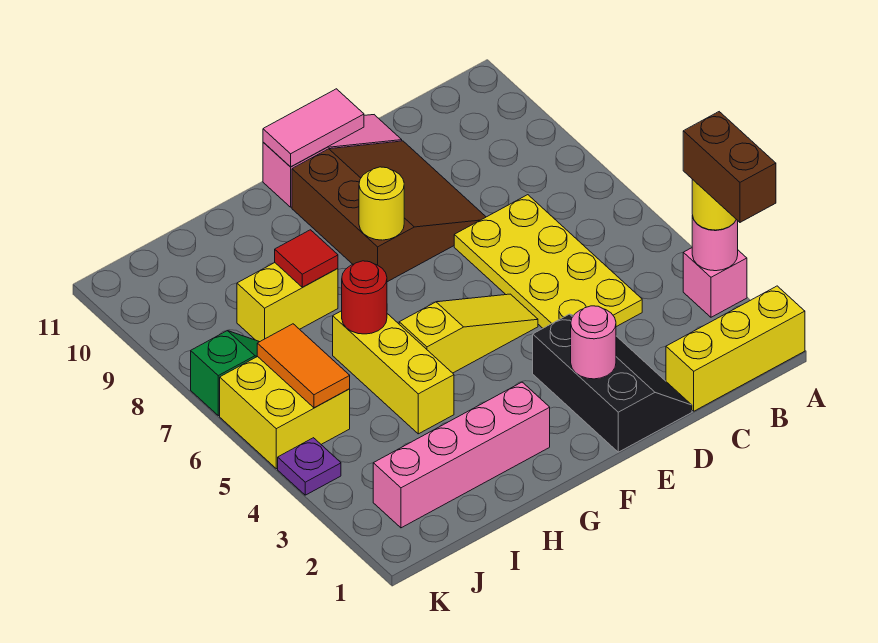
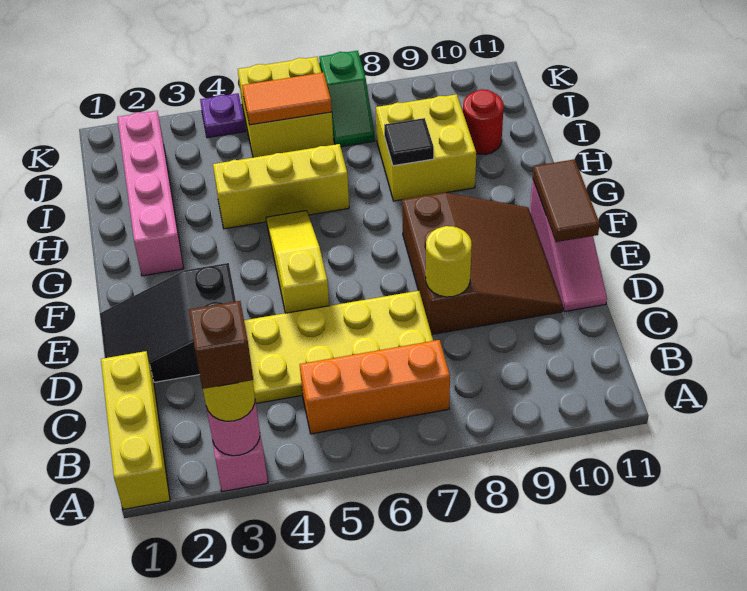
brown 1x2 brick [683,112,776,222] -> brown 1x1 brick [189,301,253,389]
none -> orange 1x3 brick [300,340,450,434]
black 2x3 slope [533,314,692,452] -> black 2x3 slope turned to [100,263,236,382]
brown 3x3 slope [292,141,486,282] -> brown 3x3 slope turned to [402,193,563,334]
pink 1x1 round brick [571,306,616,379] -> none
yellow 1x3 slope [399,294,538,373] -> yellow 1x3 slope turned to [266,211,329,313]
pink 1x2 tile [263,89,364,167] -> brown 1x2 tile [533,159,600,242]
yellow 1x1 round brick [359,167,404,240] -> yellow 1x1 round brick moved to [426,226,472,297]
red 1x1 round brick [342,261,387,334] -> red 1x1 round brick moved to [463,89,504,154]
yellow 1x2 brick [237,263,338,342] -> yellow 2x2 brick [376,94,476,201]
red 1x1 tile [275,230,338,287] -> black 1x1 tile [384,118,434,166]

